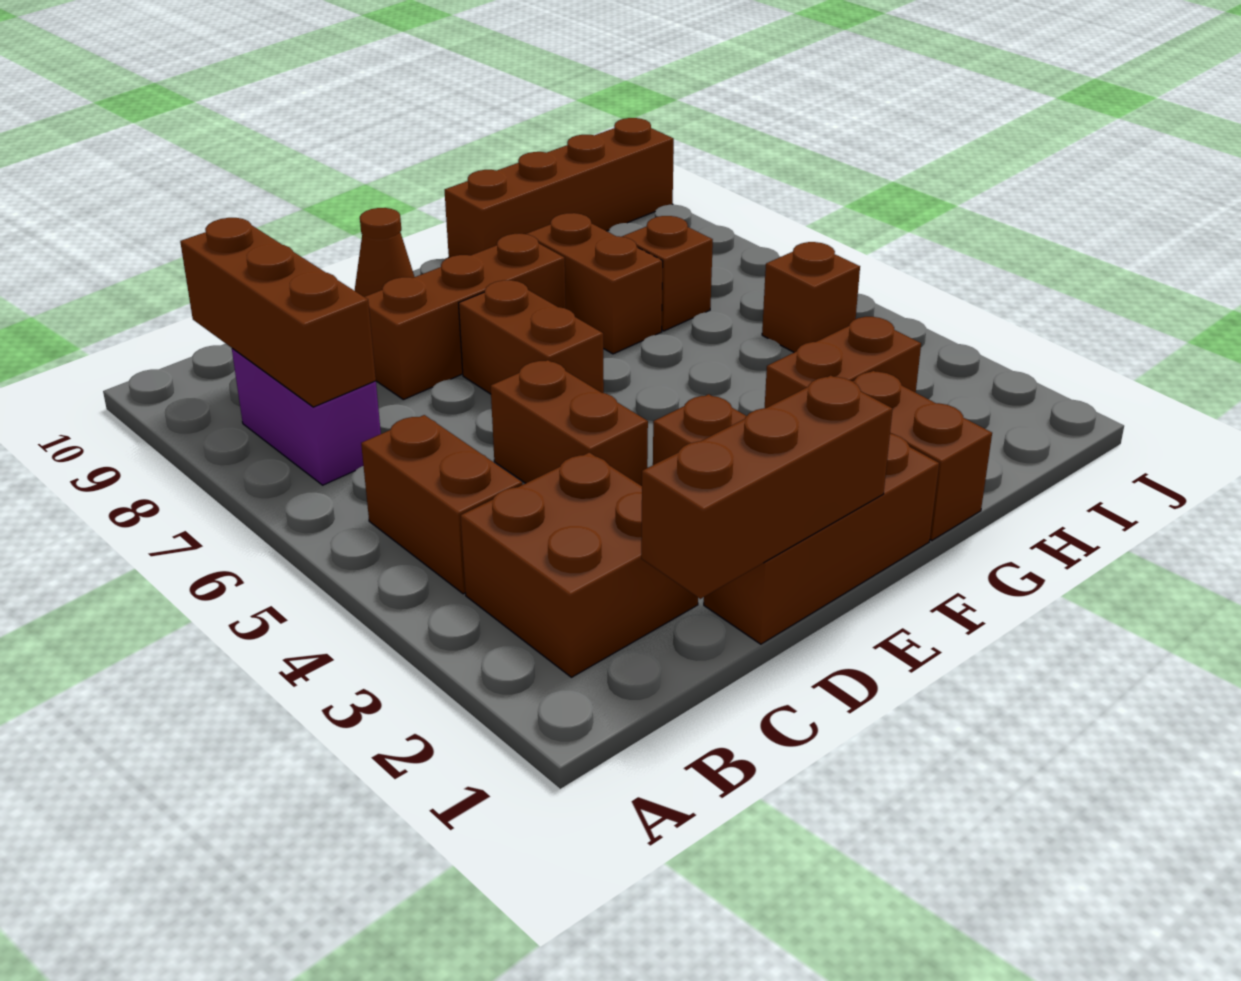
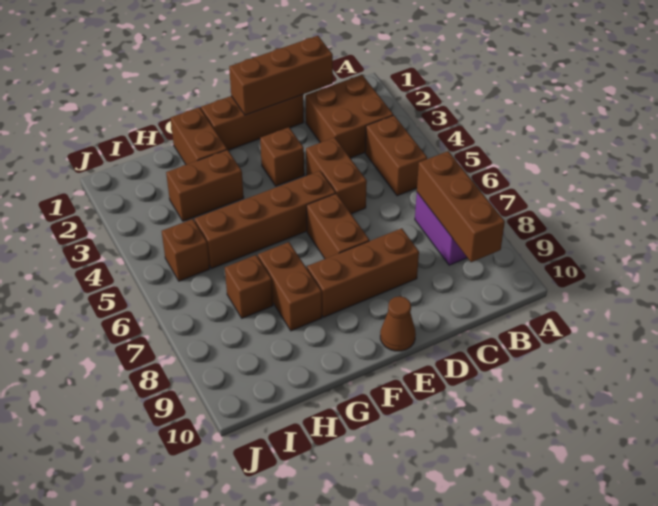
brown 1x4 brick [445,118,674,257] -> brown 1x4 brick moved to [195,171,336,269]

